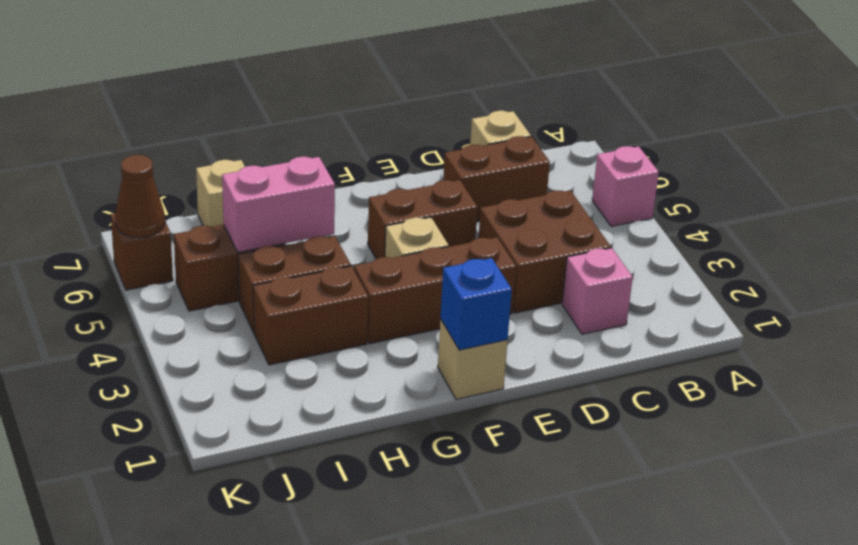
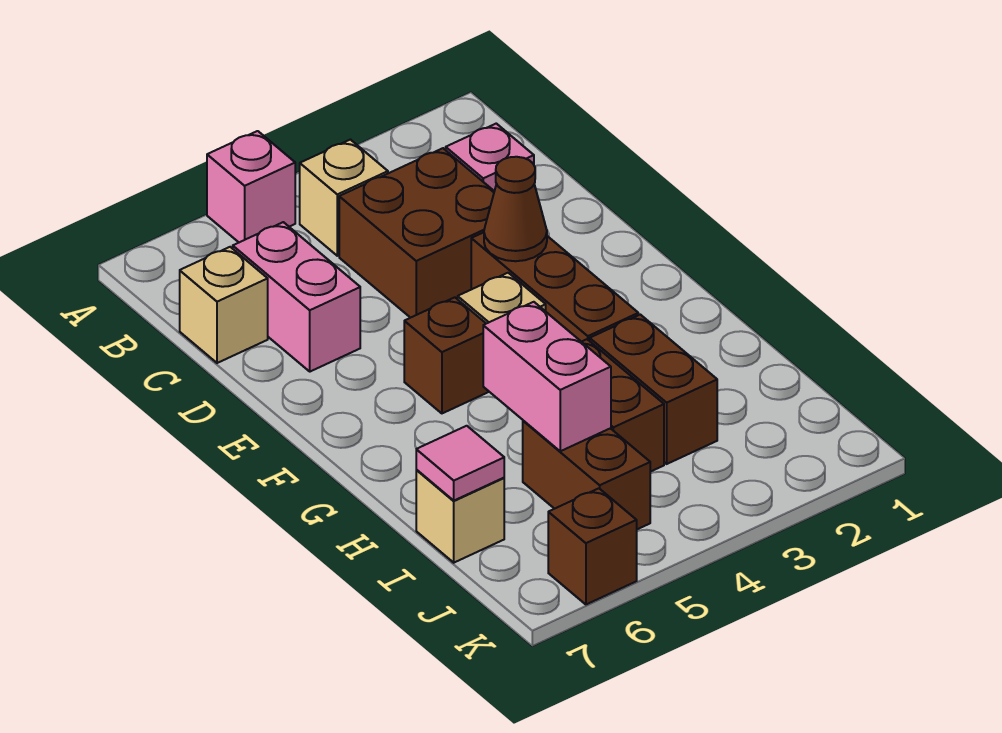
brown 1x2 brick [443,136,550,222] -> pink 1x2 brick [233,222,360,372]
brown 1x2 brick [368,180,477,259] -> brown 1x1 brick [404,297,489,413]
tan 1x1 brick [438,319,508,399] -> tan 1x1 brick moved to [300,140,388,256]
blue 1x1 brick [441,258,512,350] -> none
none -> pink 1x1 tile [416,426,504,500]
brown 1x1 cone [115,155,165,238] -> brown 1x1 cone moved to [484,157,547,261]

